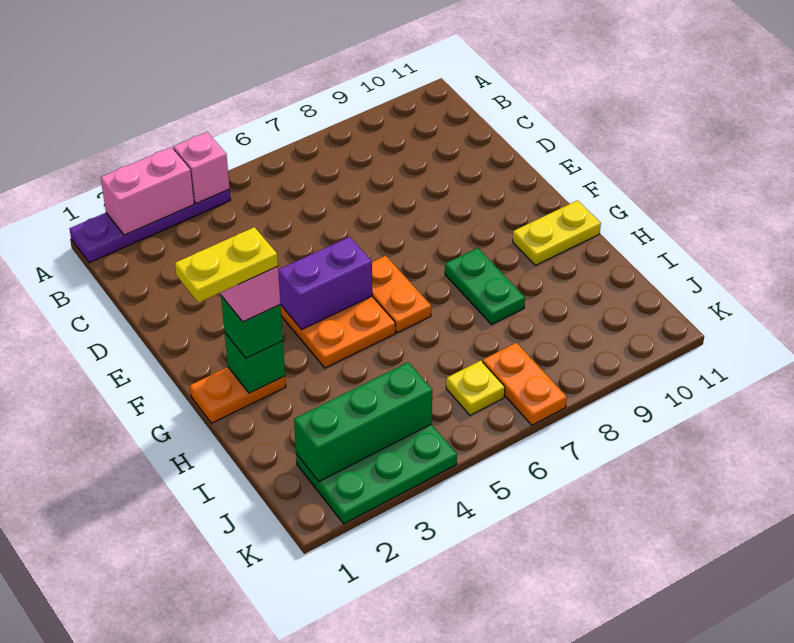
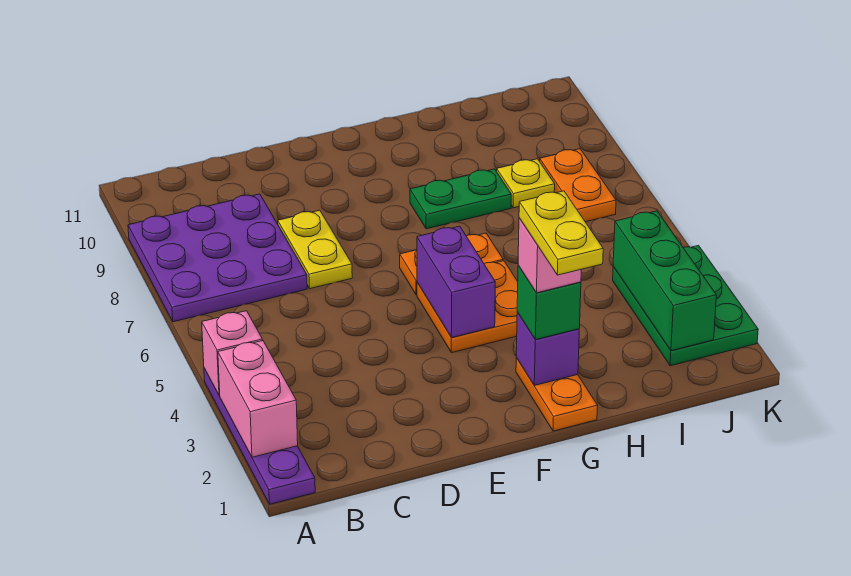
none -> purple 3x3 plate [128,194,307,322]
green 1x1 brick [225,333,285,393] -> purple 1x1 brick [516,312,579,385]
yellow 1x2 plate [513,200,601,265] -> yellow 1x2 plate moved to [278,210,352,289]
yellow 1x1 plate [446,361,505,415] -> yellow 1x1 plate moved to [497,159,555,208]
orange 1x2 plate [483,343,567,425] -> orange 1x2 plate turned to [540,149,616,222]

